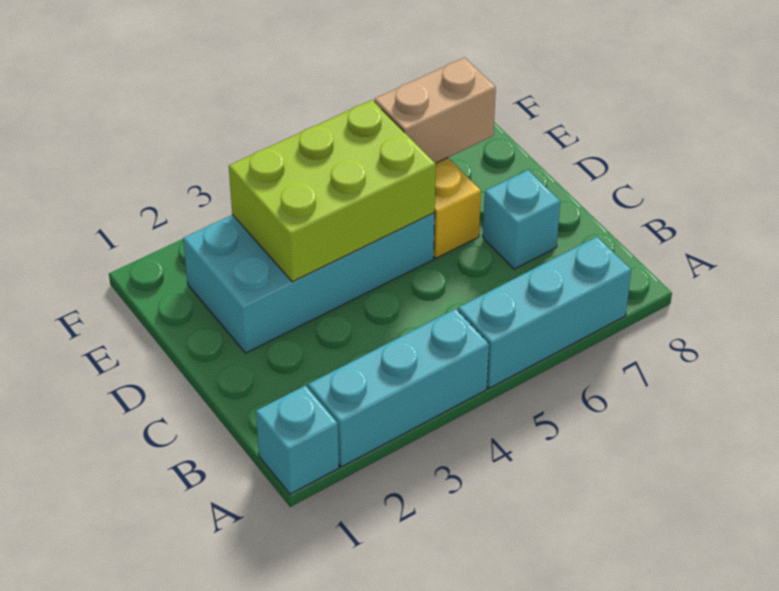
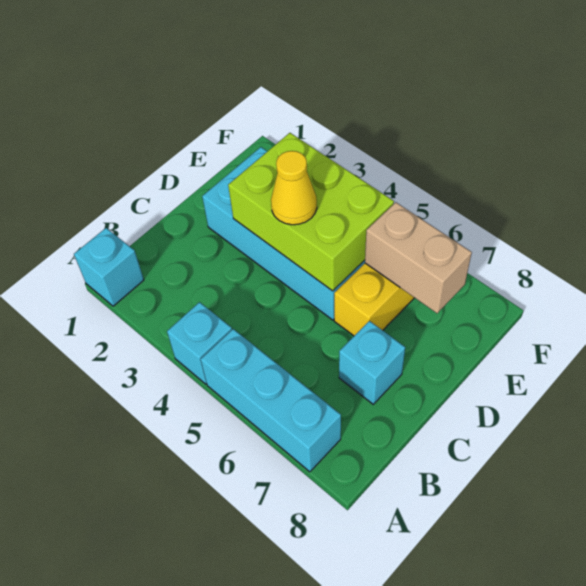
cyan 1x3 brick [308,309,489,467] -> cyan 1x1 brick [167,302,232,384]
none -> yellow 1x1 cone [271,151,317,225]

